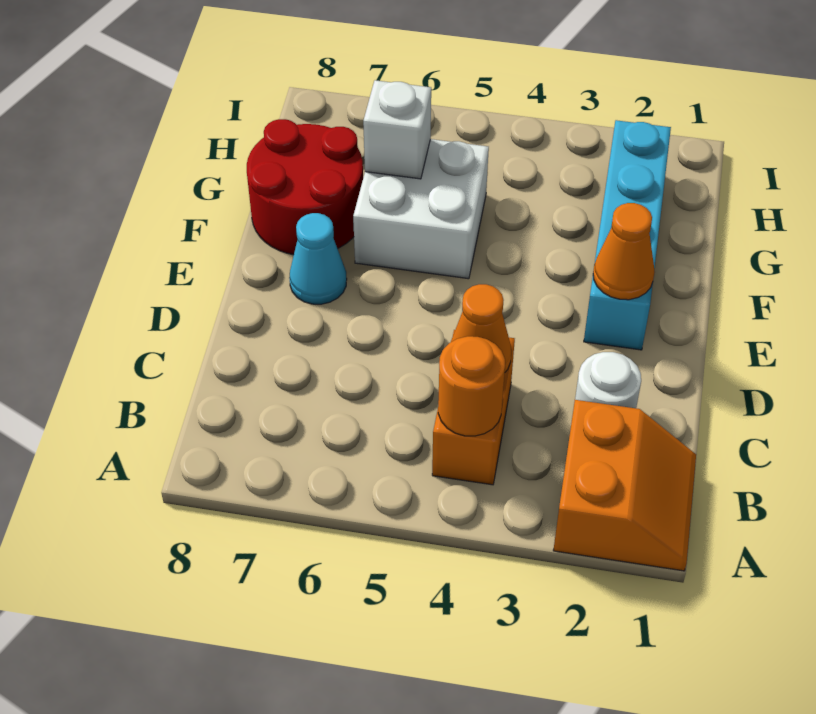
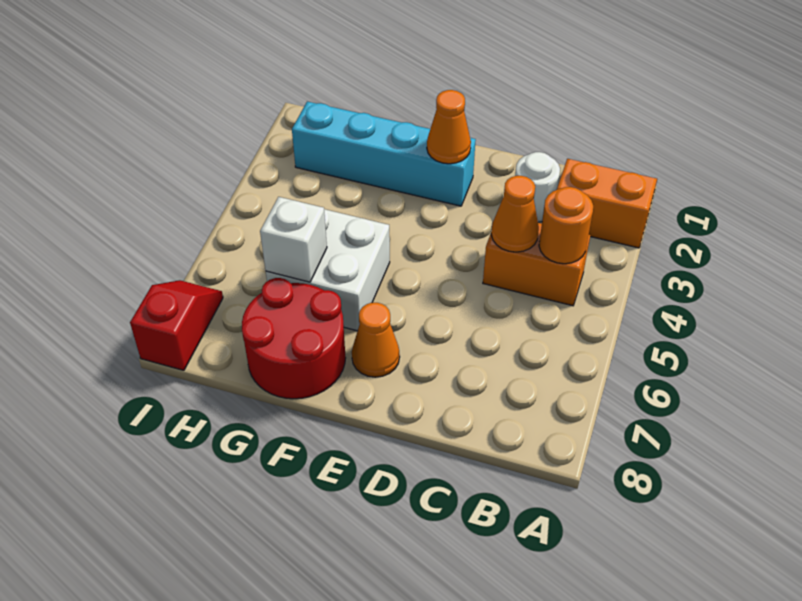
cyan 1x1 cone [289,213,347,304] -> orange 1x1 cone [352,303,400,377]
none -> red 1x2 slope [130,280,223,370]

